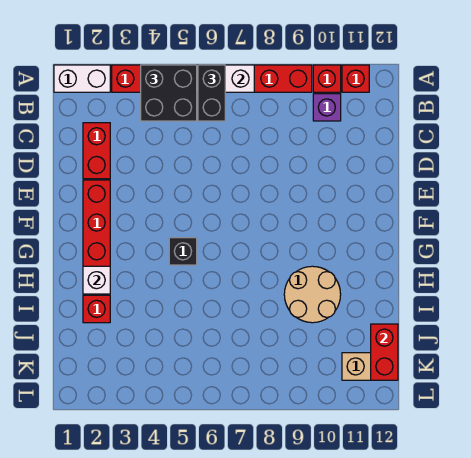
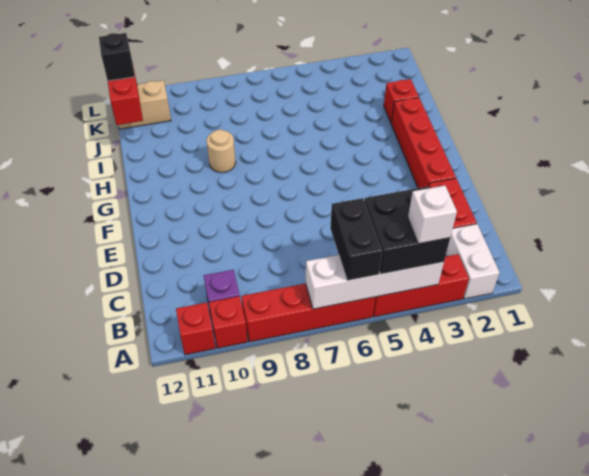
white 1x2 brick [54,65,110,92] -> white 1x2 brick turned to [446,224,500,299]
black 1x1 brick [169,238,197,265] -> black 1x1 brick moved to [99,33,135,81]
white 1x1 brick [83,266,110,294] -> white 1x1 brick moved to [408,185,457,244]
tan 2x2 round brick [284,266,341,323] -> tan 1x1 round brick [207,130,236,173]

